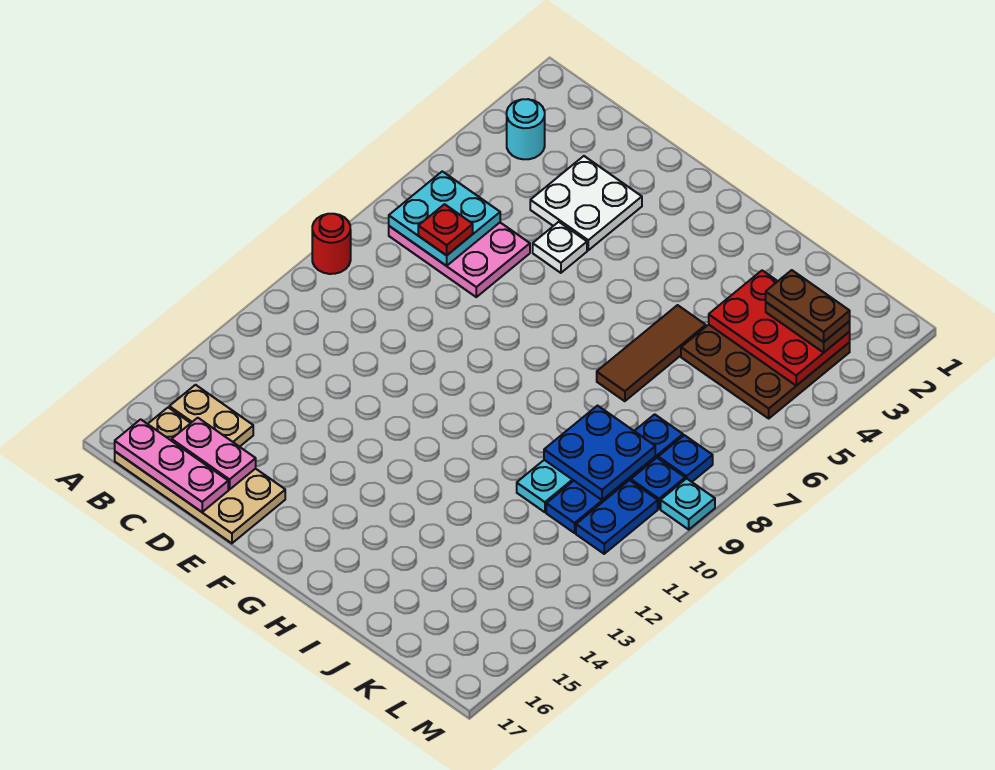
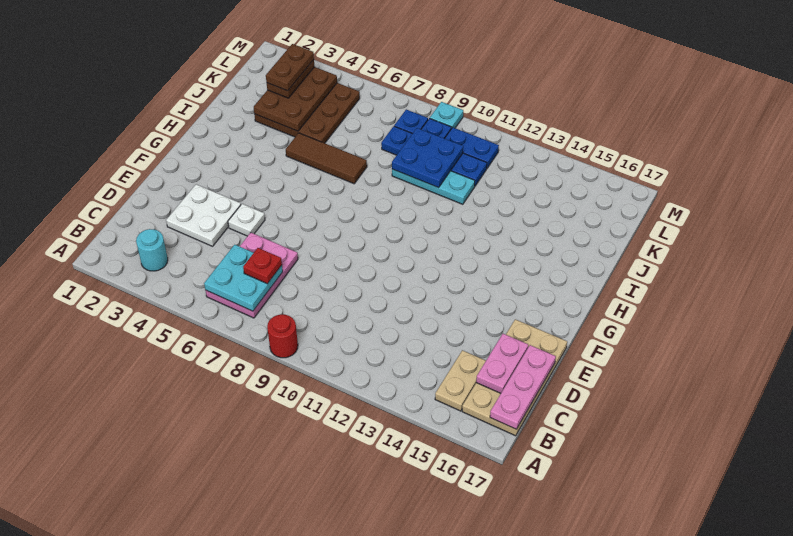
red 2x3 plate [709,270,850,386] -> brown 2x3 plate [254,67,337,131]

